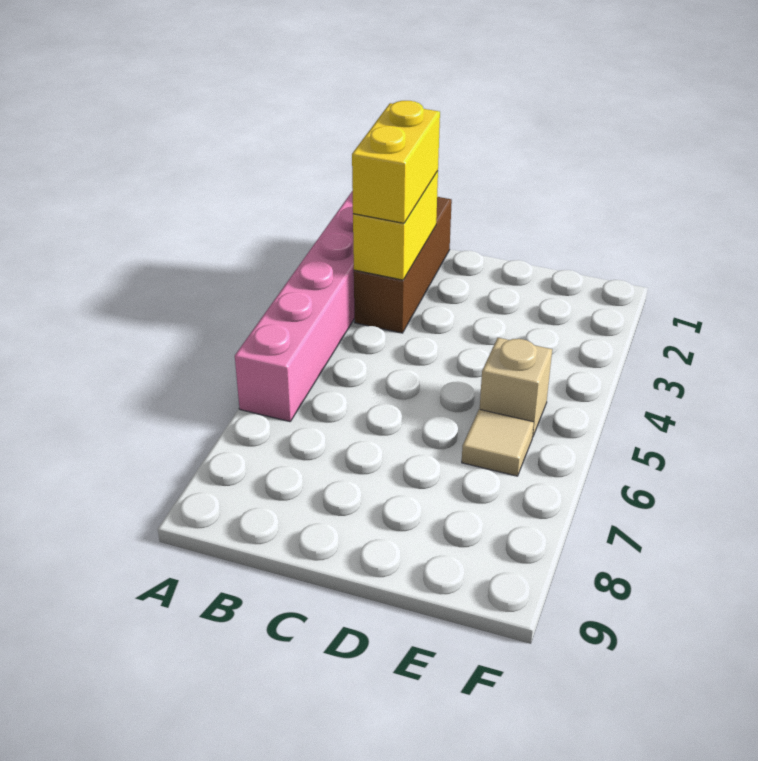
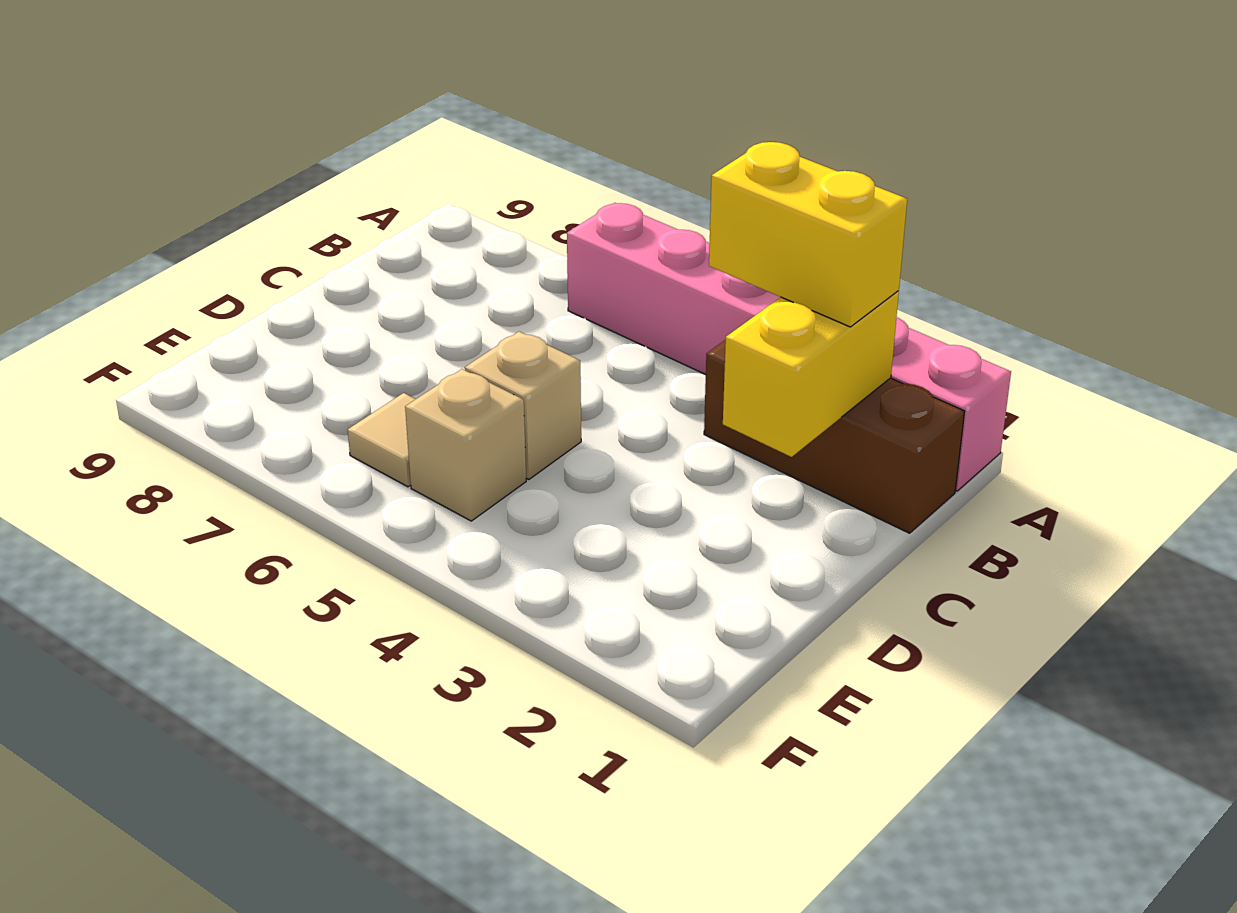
yellow 1x2 brick [353,171,438,280] -> yellow 1x2 brick turned to [723,291,899,457]
none -> tan 1x1 brick [465,332,581,479]

